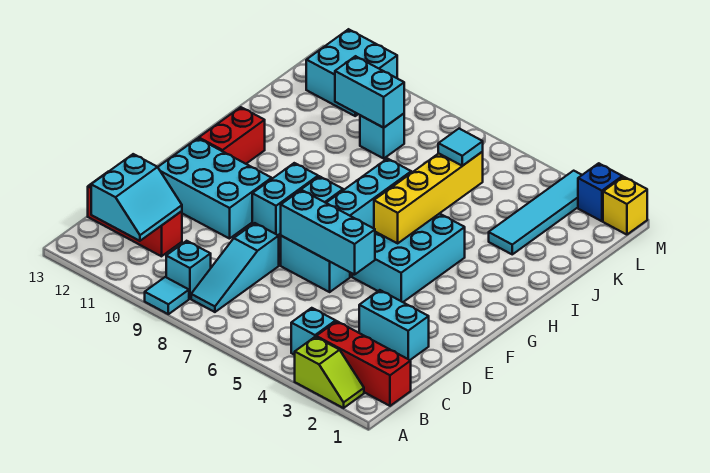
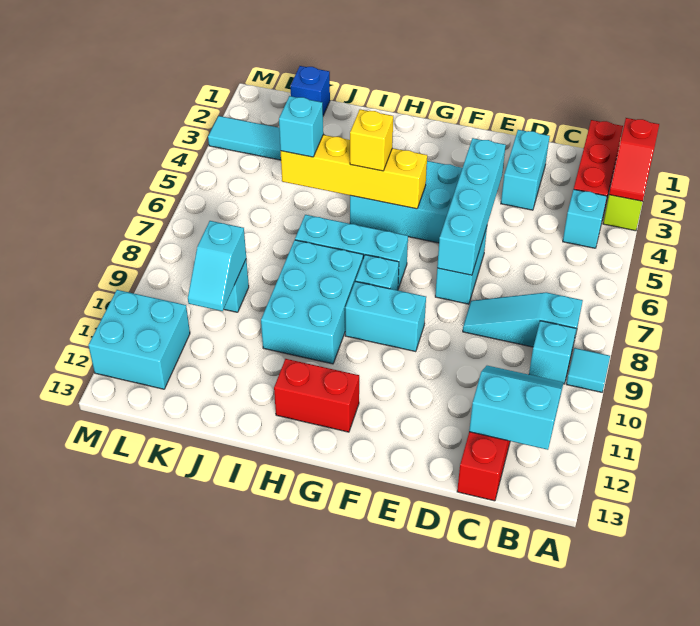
none -> red 1x2 slope [609,118,659,202]
cyan 1x3 slope [191,223,279,312] -> cyan 1x3 slope turned to [463,293,583,349]
cyan 1x3 brick [281,190,375,275] -> cyan 1x4 brick [437,138,506,275]
cyan 2x3 brick [158,138,272,239] -> cyan 2x3 brick moved to [261,240,363,364]
cyan 1x1 tile [438,129,483,166] -> cyan 1x1 brick [279,96,323,157]
cyan 1x2 brick [335,56,404,128] -> cyan 1x2 slope [188,221,246,311]
yellow 1x1 brick [603,177,647,235] -> yellow 1x1 brick moved to [350,110,393,171]
blue 1x1 brick [578,163,622,221] -> blue 1x1 brick moved to [291,66,330,116]

